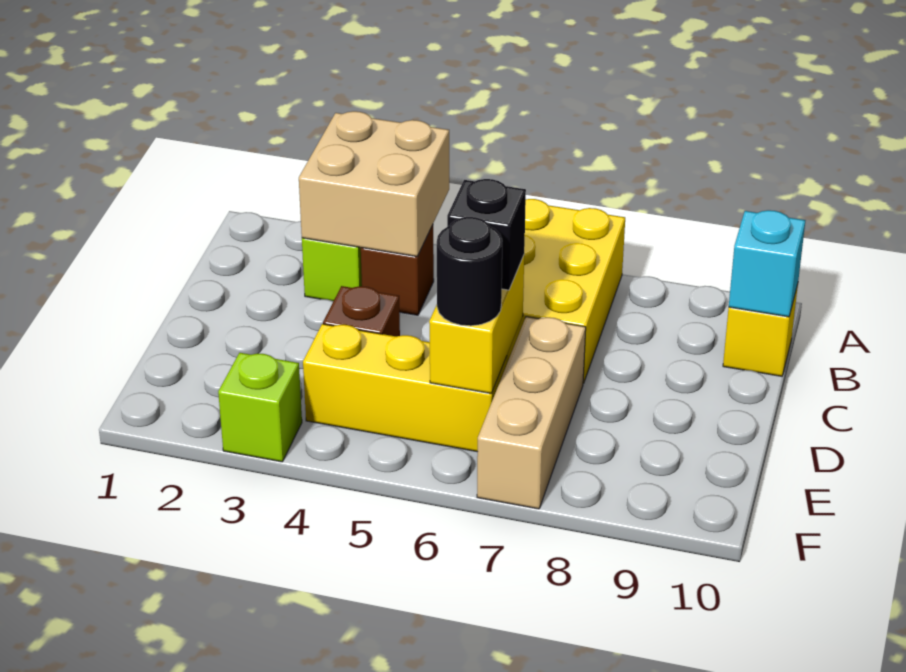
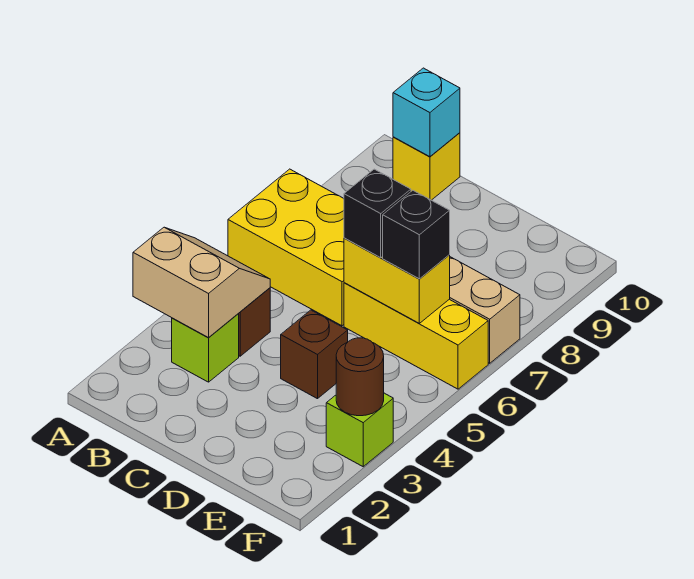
tan 2x2 brick [299,111,449,257] -> tan 2x2 slope [133,227,270,338]
yellow 1x3 brick [303,324,507,452] -> yellow 1x3 brick turned to [344,283,488,389]
black 1x1 round brick [437,217,502,326] -> black 1x1 brick [383,190,450,279]
none -> brown 1x1 round brick [336,338,384,416]

